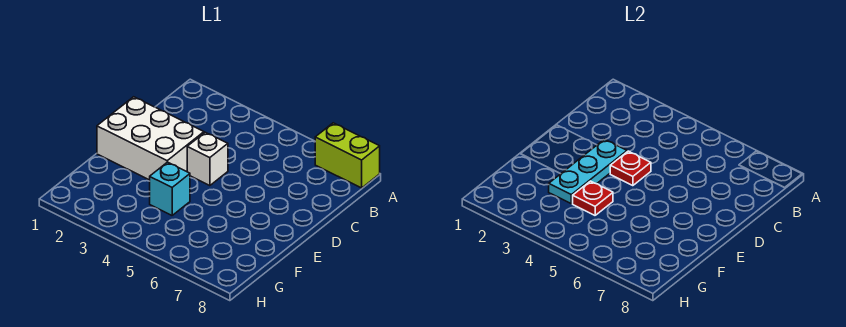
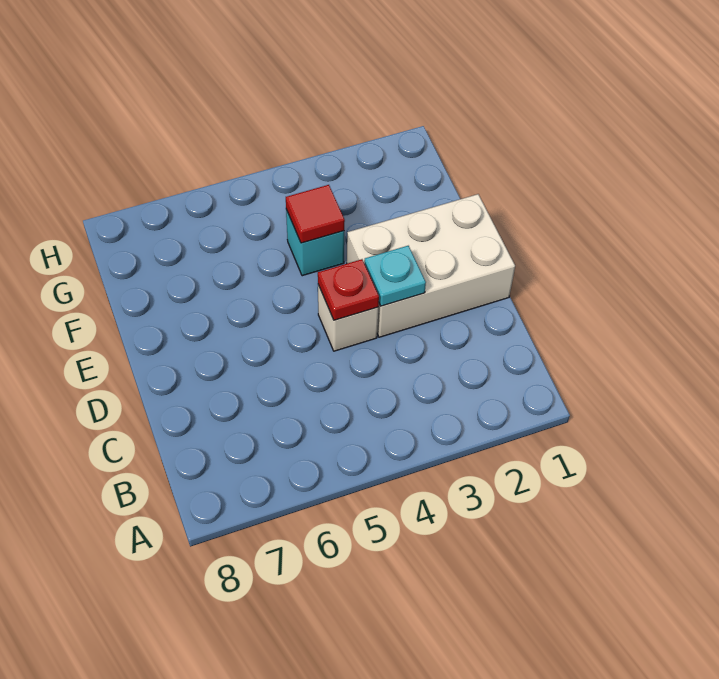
lime 1x2 brick [315,123,380,188] -> none
cyan 1x3 plate [549,139,627,204] -> cyan 1x1 plate [364,246,426,306]
red 1x1 plate [573,181,613,215] -> red 1x1 tile [286,185,345,243]

